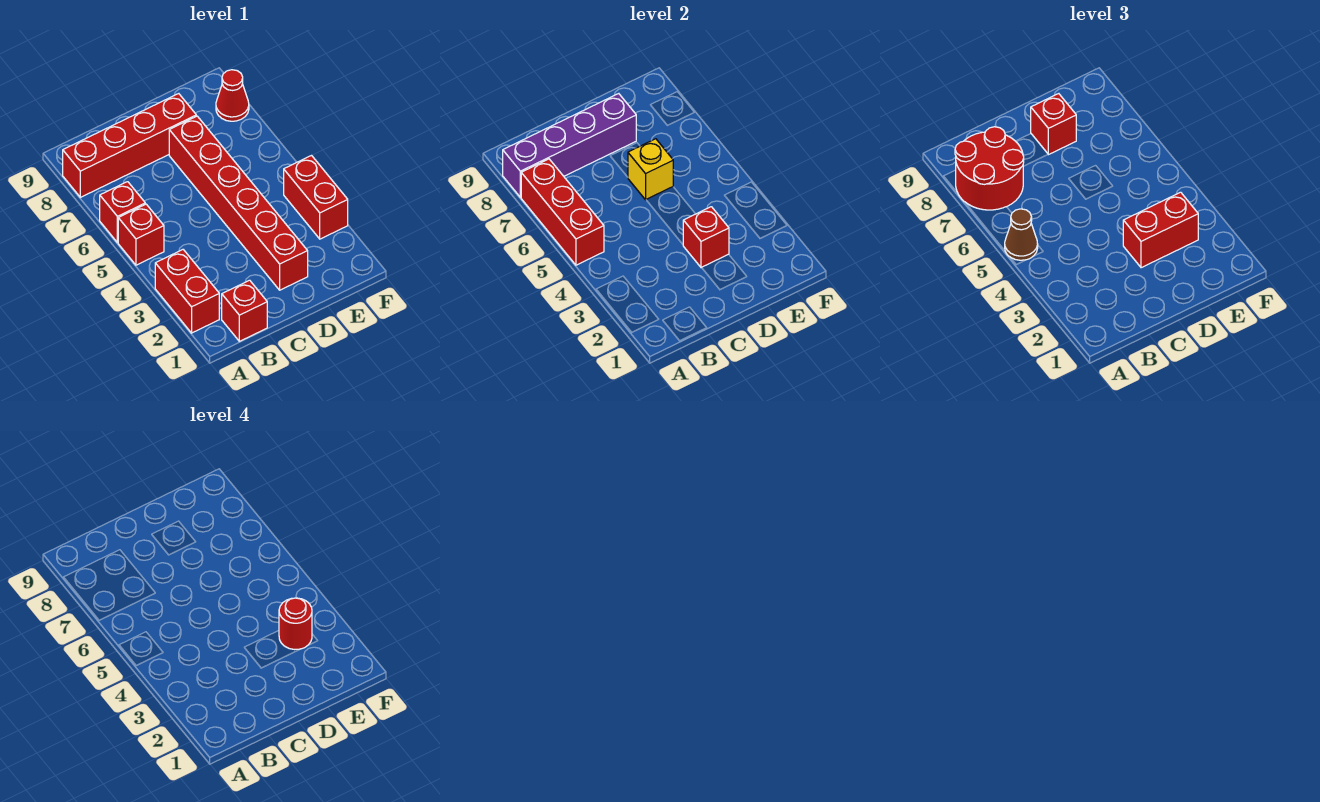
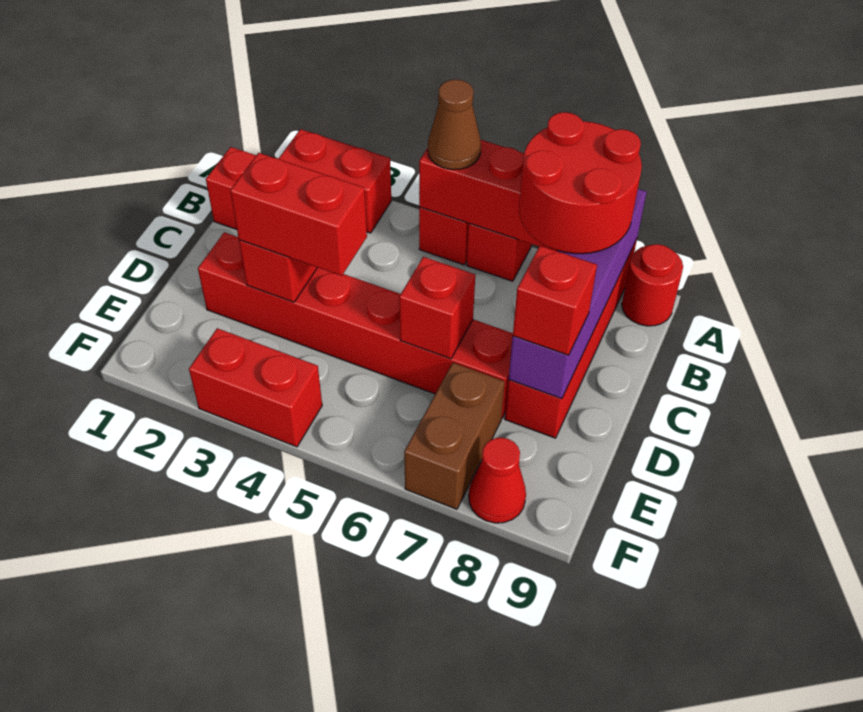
red 1x2 brick [1123,192,1198,268] -> red 1x2 brick turned to [230,153,367,276]
yellow 1x1 brick [628,139,673,200] -> red 1x1 brick [399,257,475,359]
red 1x1 round brick [279,598,312,650] -> red 1x1 round brick moved to [622,244,683,326]
none -> brown 1x2 brick [404,363,505,509]

